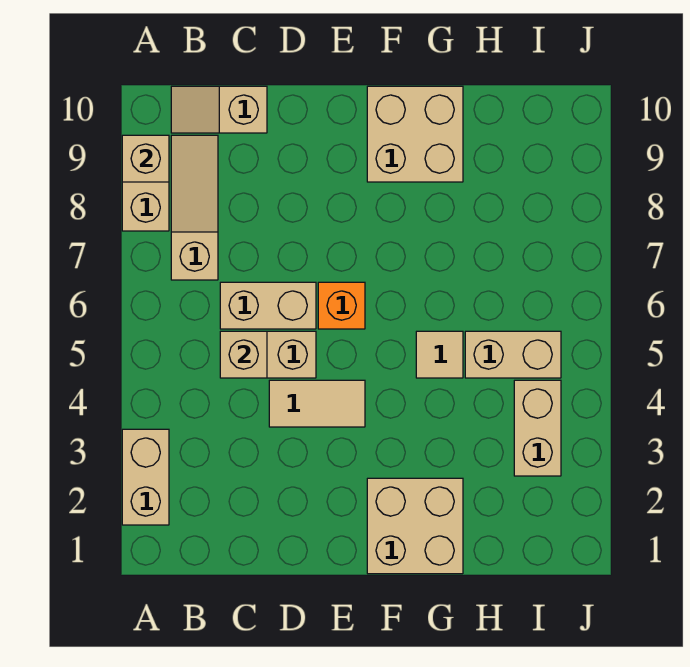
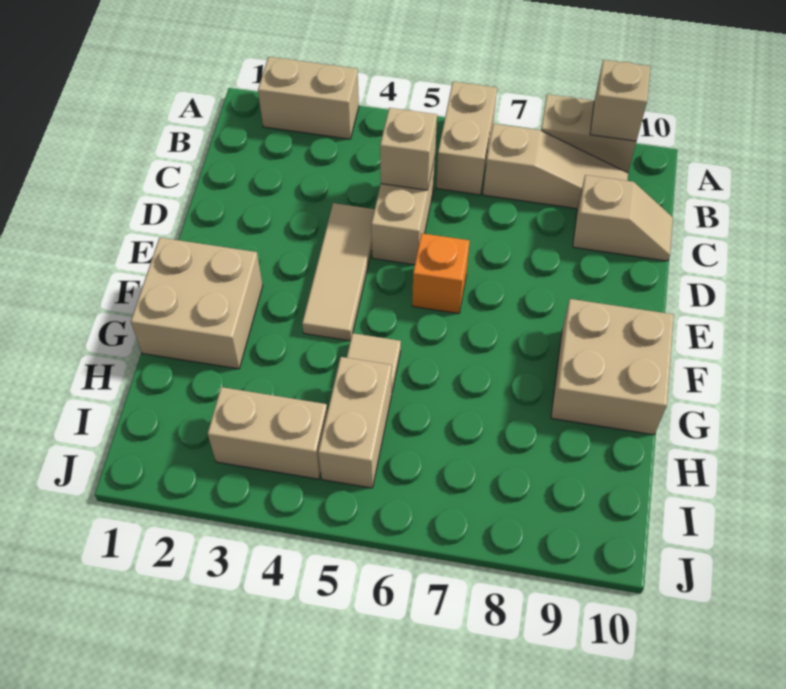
tan 1x2 slope [171,86,267,133] -> tan 1x2 slope turned to [573,175,673,261]
tan 1x2 brick [220,282,316,329] -> tan 1x2 brick moved to [436,82,497,195]
tan 1x2 tile [269,380,365,427] -> tan 1x3 tile [302,203,375,341]

